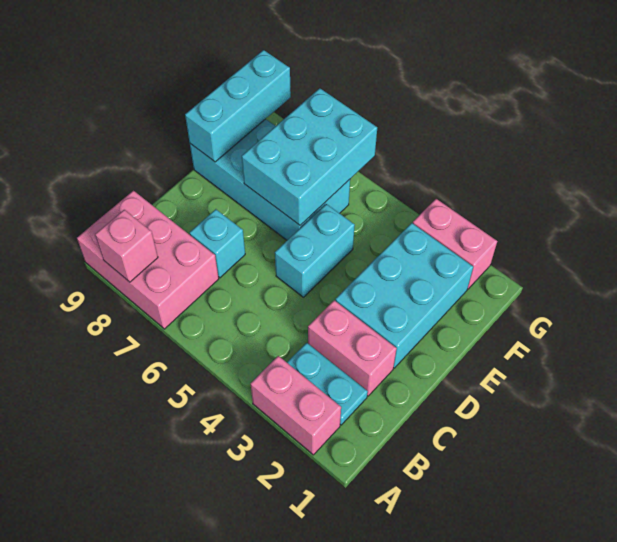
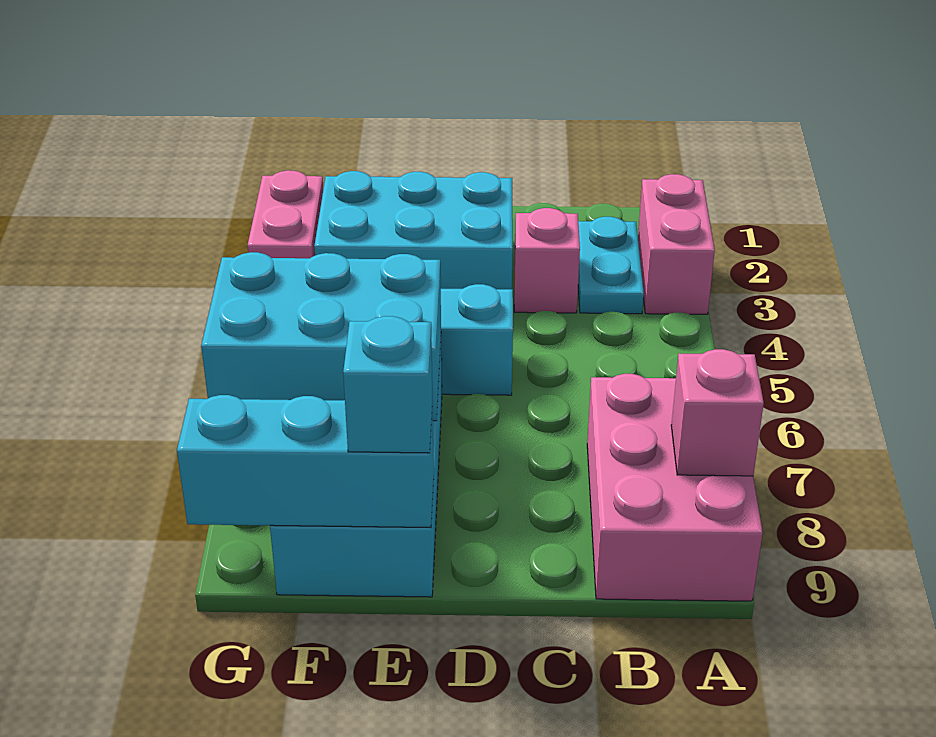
pink 1x2 brick [308,300,397,396] -> pink 1x1 brick [514,208,580,313]
cyan 1x1 brick [190,209,245,278] -> cyan 1x1 brick moved to [343,316,432,453]

